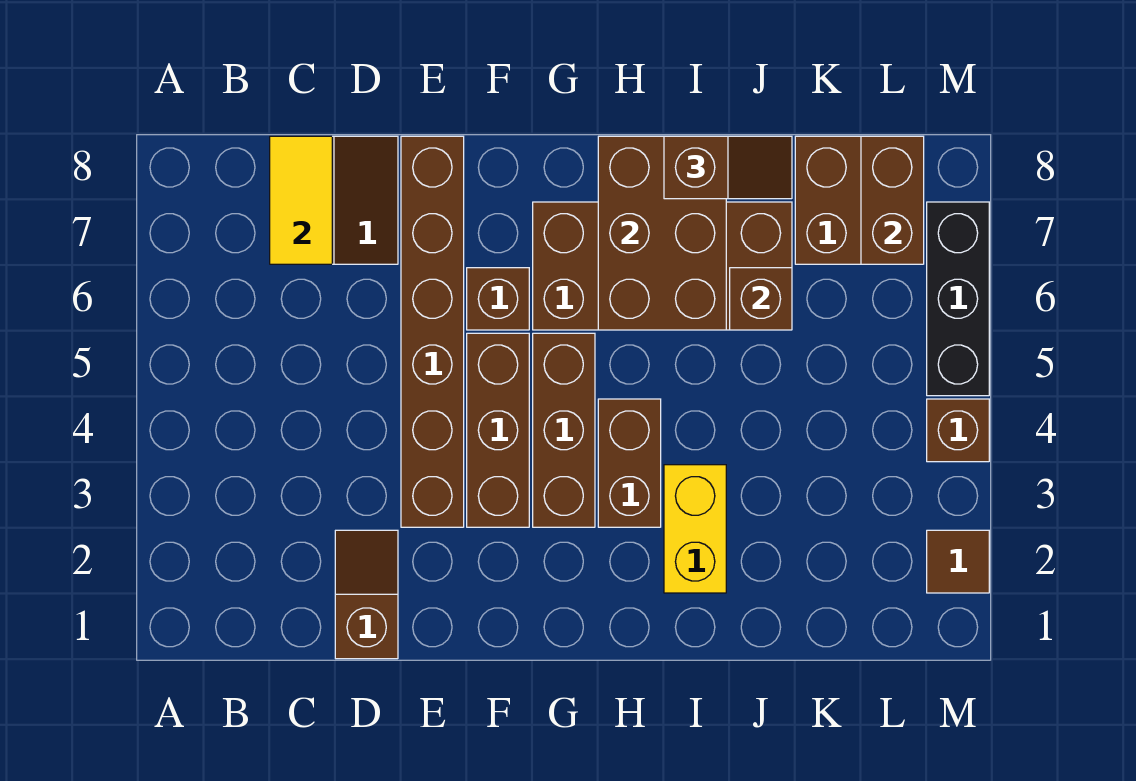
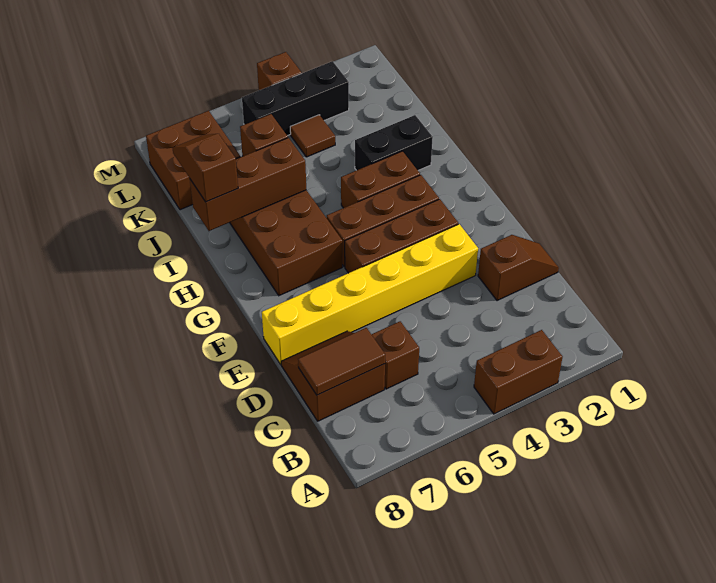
yellow 1x2 tile [270,136,332,264] -> brown 1x2 tile [298,328,385,395]
brown 1x2 slope [335,530,398,659] -> brown 1x2 slope turned to [478,235,559,301]
brown 1x6 brick [401,136,464,527] -> yellow 1x6 brick [262,224,478,364]
brown 1x1 brick [467,268,529,330] -> brown 1x1 brick moved to [371,321,419,389]
brown 2x3 brick [598,136,726,330] -> brown 1x3 brick [190,138,306,231]
yellow 1x2 brick [664,465,726,593] -> black 1x2 brick [355,115,433,170]
brown 1x2 brick [861,136,924,264] -> brown 1x2 brick moved to [474,330,562,414]
brown 1x1 tile [927,530,989,593] -> brown 1x1 tile moved to [290,115,335,157]
black 1x3 brick [927,202,989,396] -> black 1x3 brick moved to [242,61,349,136]

